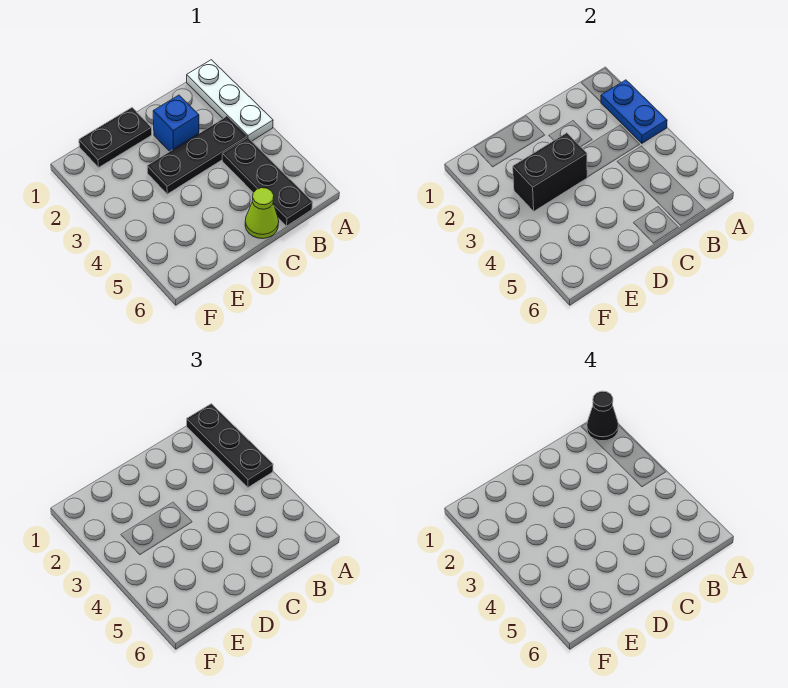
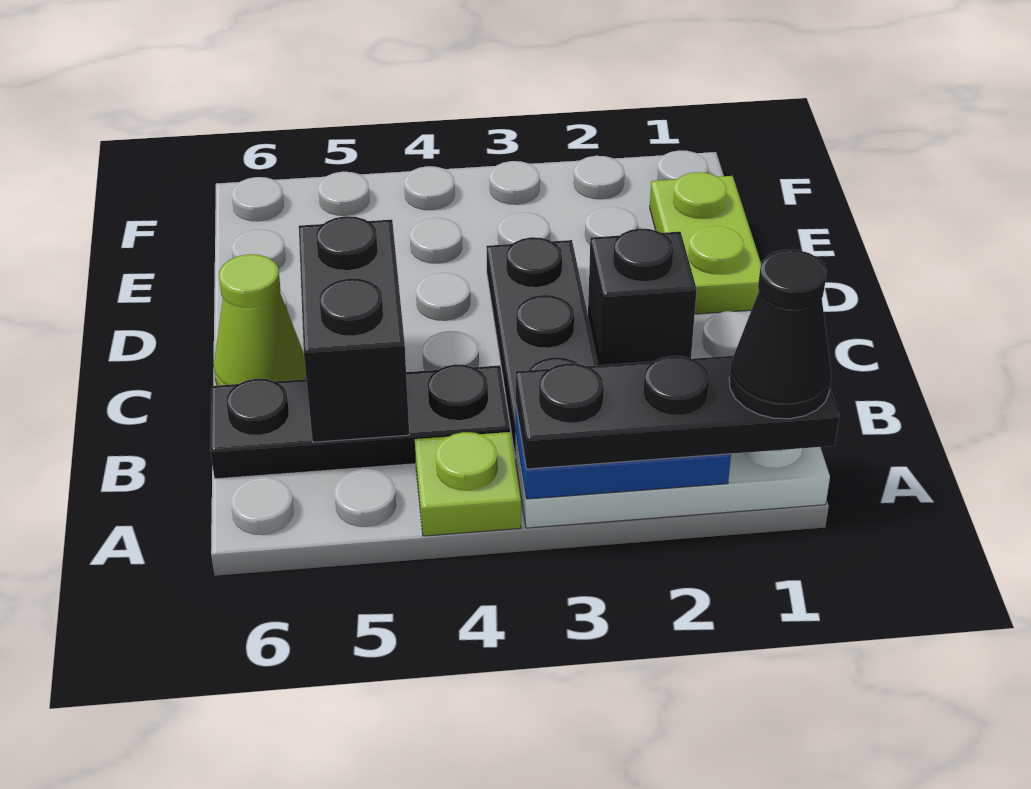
none -> lime 1x1 plate [415,432,521,536]
blue 1x1 brick [153,95,199,151] -> black 1x1 brick [588,229,697,365]
black 1x2 plate [79,108,152,167] -> lime 1x2 plate [650,172,761,314]
black 1x2 brick [513,133,587,211] -> black 1x2 brick moved to [299,216,409,442]

